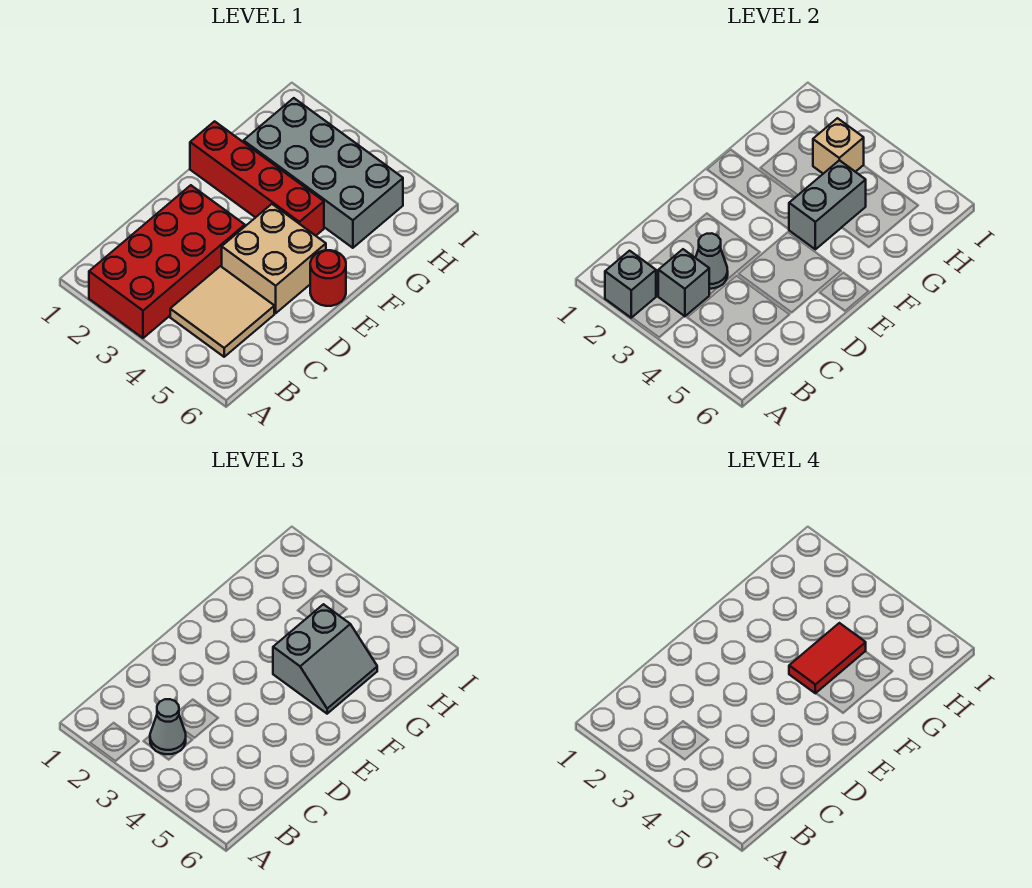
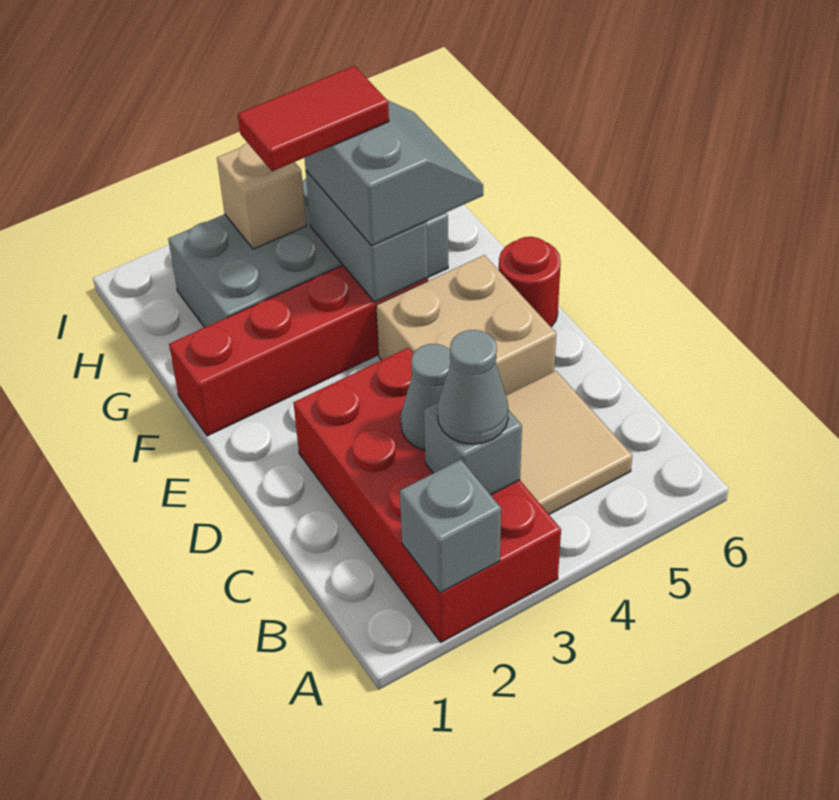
red 1x2 tile [789,623,866,693] -> red 1x2 tile turned to [238,66,389,171]

